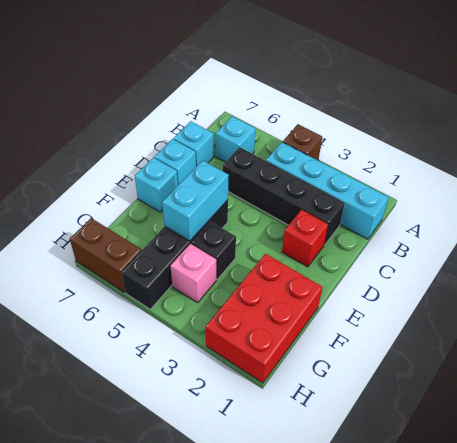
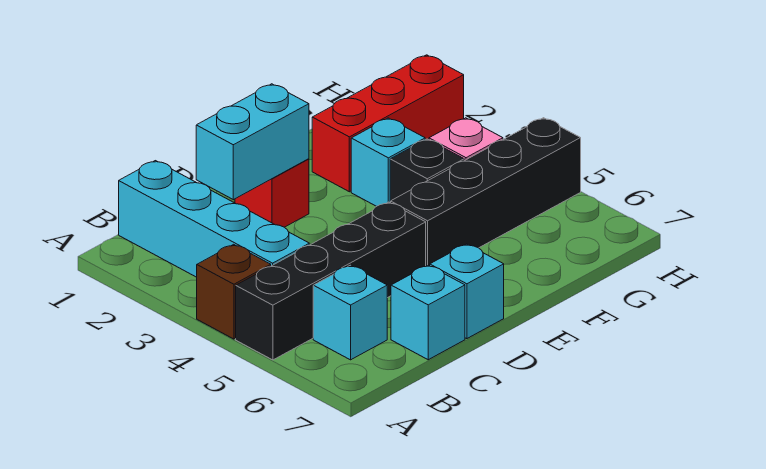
black 1x4 brick [223,147,345,245] -> black 1x4 brick turned to [236,202,426,360]
cyan 1x2 brick [162,160,229,241] -> cyan 1x2 brick moved to [196,84,309,200]
cyan 1x1 brick [135,158,178,212] -> cyan 1x1 brick moved to [351,118,425,206]
red 2x3 brick [206,254,322,383] -> red 1x3 brick [312,55,464,192]
brown 1x2 brick [70,218,141,292] -> none

